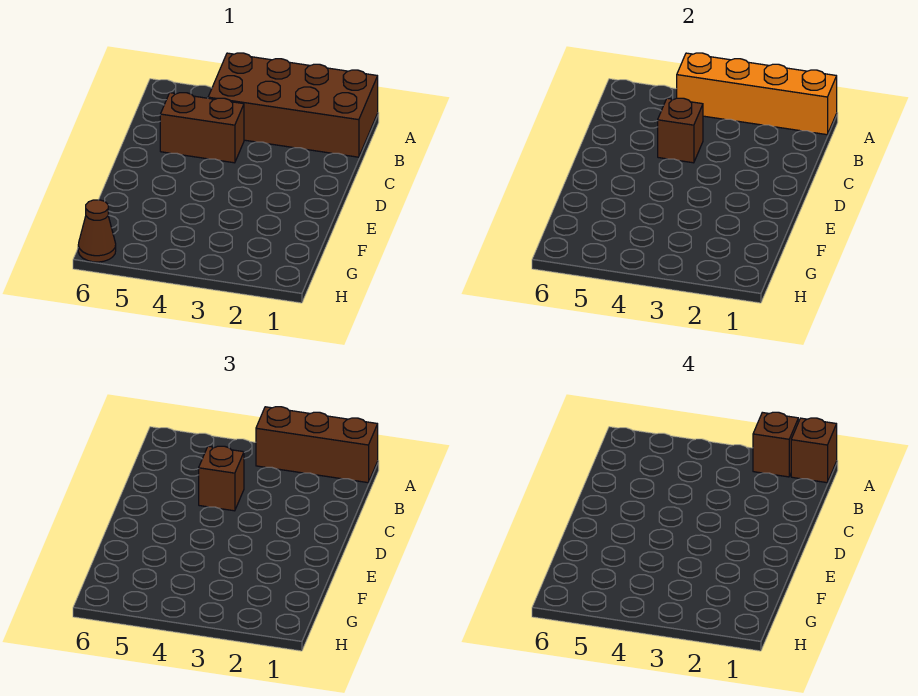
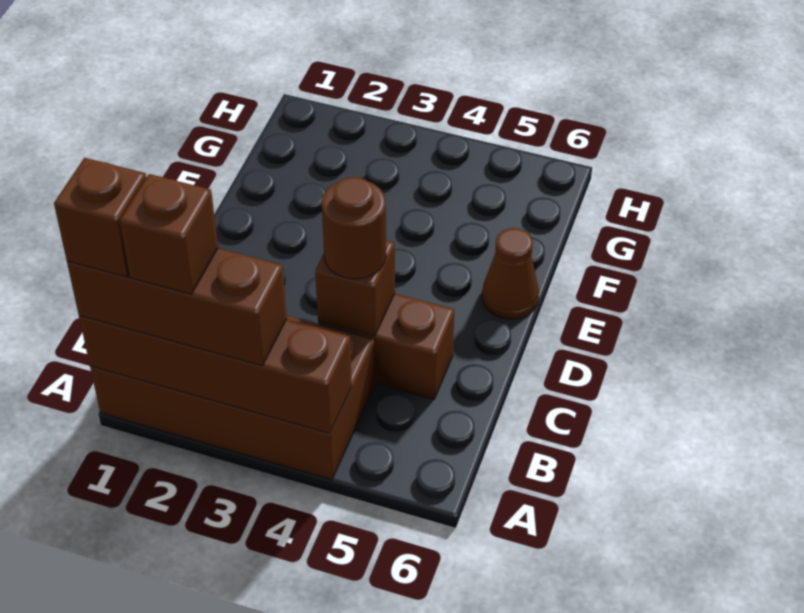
orange 1x4 brick [677,53,837,135] -> brown 1x4 brick [79,316,352,433]
brown 1x1 brick [199,446,244,511] -> brown 1x1 round brick [322,177,386,279]
brown 1x1 cone [78,200,116,262] -> brown 1x1 cone moved to [482,228,539,319]

